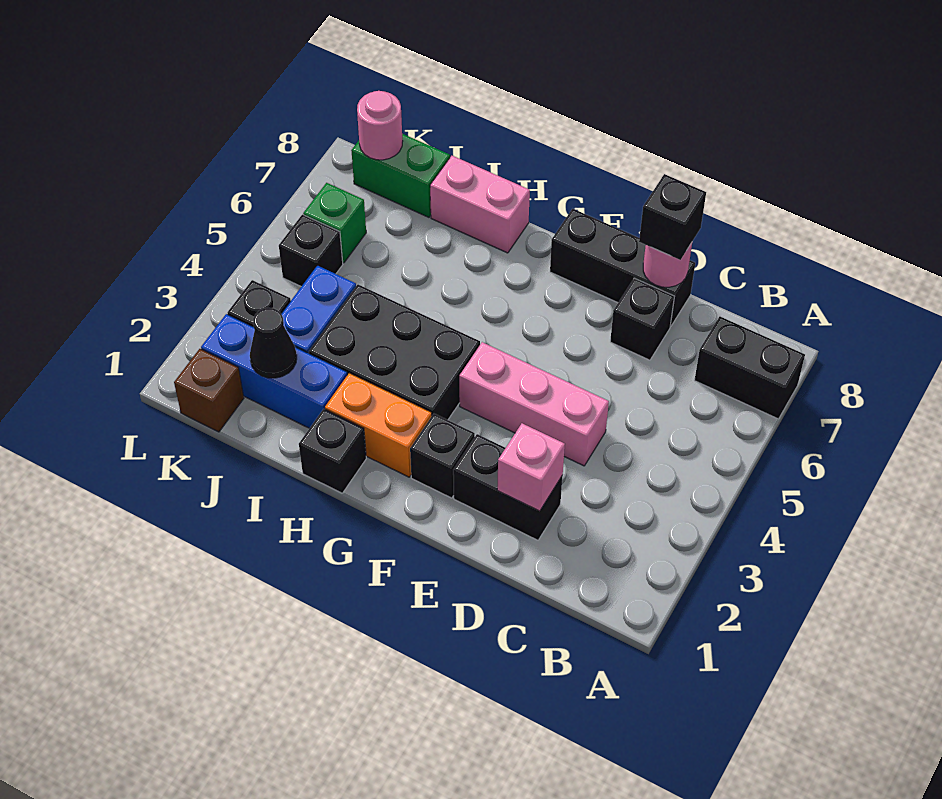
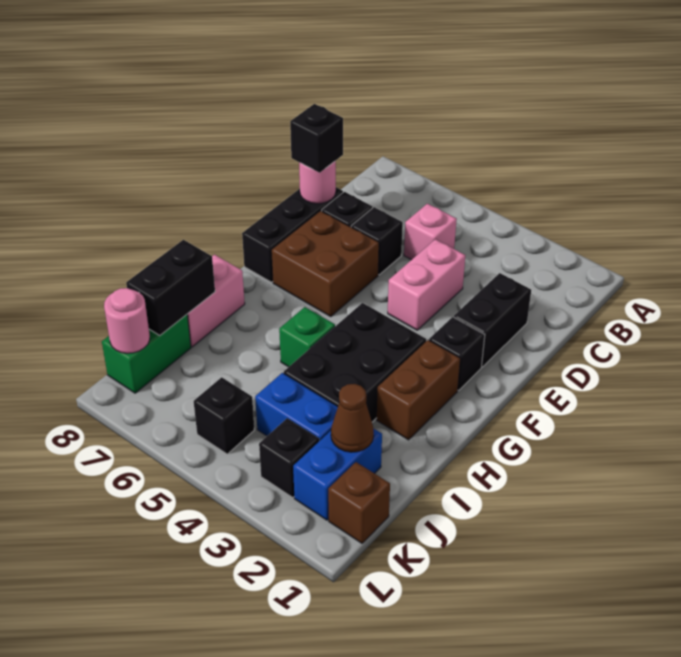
black 1x2 brick [694,317,805,419] -> black 1x2 brick moved to [126,240,215,335]
pink 1x1 brick [497,423,565,511] -> pink 1x1 brick moved to [404,204,457,260]
pink 1x3 brick [459,342,609,466] -> pink 1x2 brick [388,239,465,330]
none -> brown 2x2 brick [271,211,379,316]
orange 1x2 brick [325,373,432,477] -> brown 1x2 brick [377,340,460,440]
black 1x1 brick [299,409,366,493] -> black 1x1 brick moved to [351,207,403,275]
blue 1x3 brick [201,314,347,428] -> blue 1x2 brick [293,428,382,520]
black 1x1 cone [250,308,297,378] -> brown 1x1 cone [331,384,374,452]
green 1x1 brick [303,183,366,263] -> green 1x1 brick moved to [279,307,335,367]

